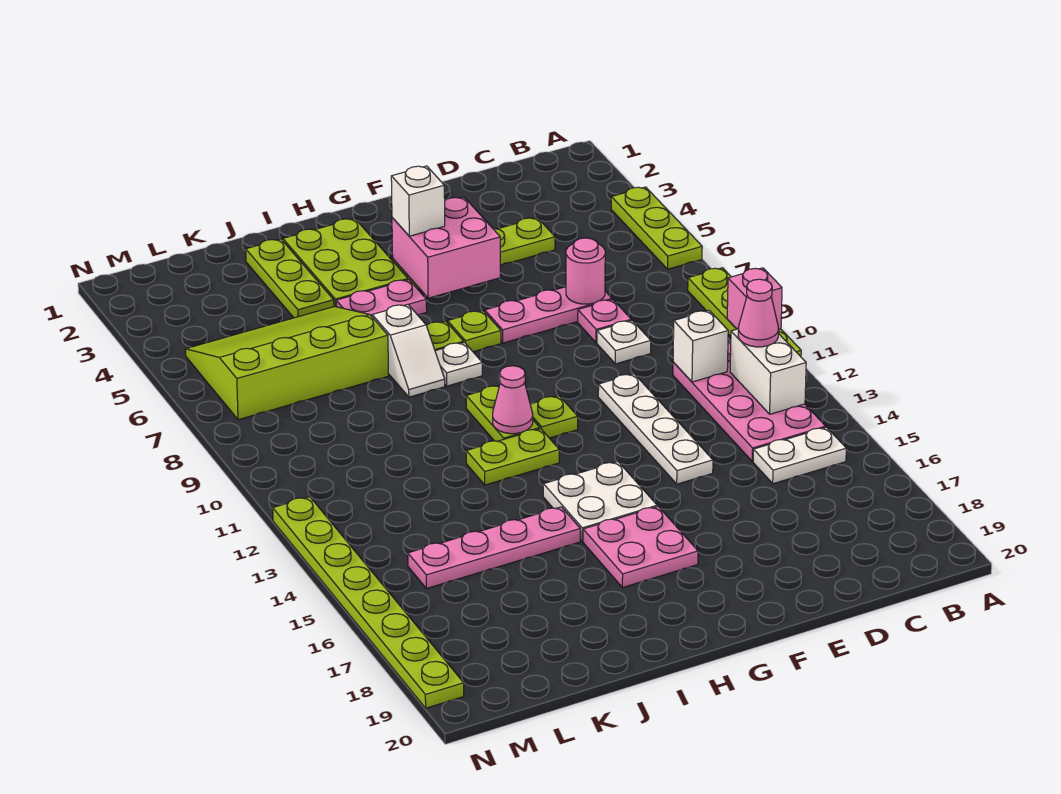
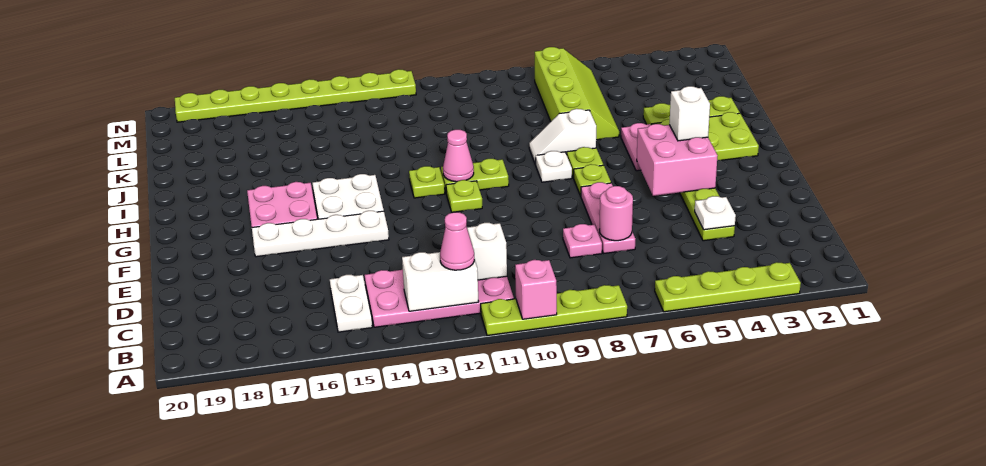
lime 1x3 plate [611,187,702,269] -> lime 1x4 plate [655,262,801,312]
white 1x1 plate [597,320,651,364] -> white 1x1 plate moved to [695,196,736,230]
white 1x4 plate [598,374,713,484] -> white 1x4 plate moved to [252,211,389,257]
lime 1x2 plate [466,429,559,485] -> lime 1x1 plate [409,166,445,198]
pink 1x4 plate [408,507,580,589] -> none
lime 3x4 slope [185,306,389,420] -> lime 2x4 slope [535,47,619,140]

